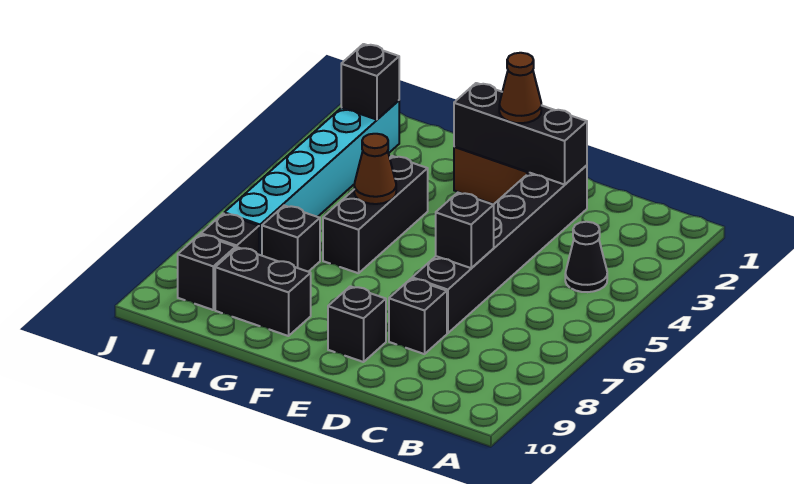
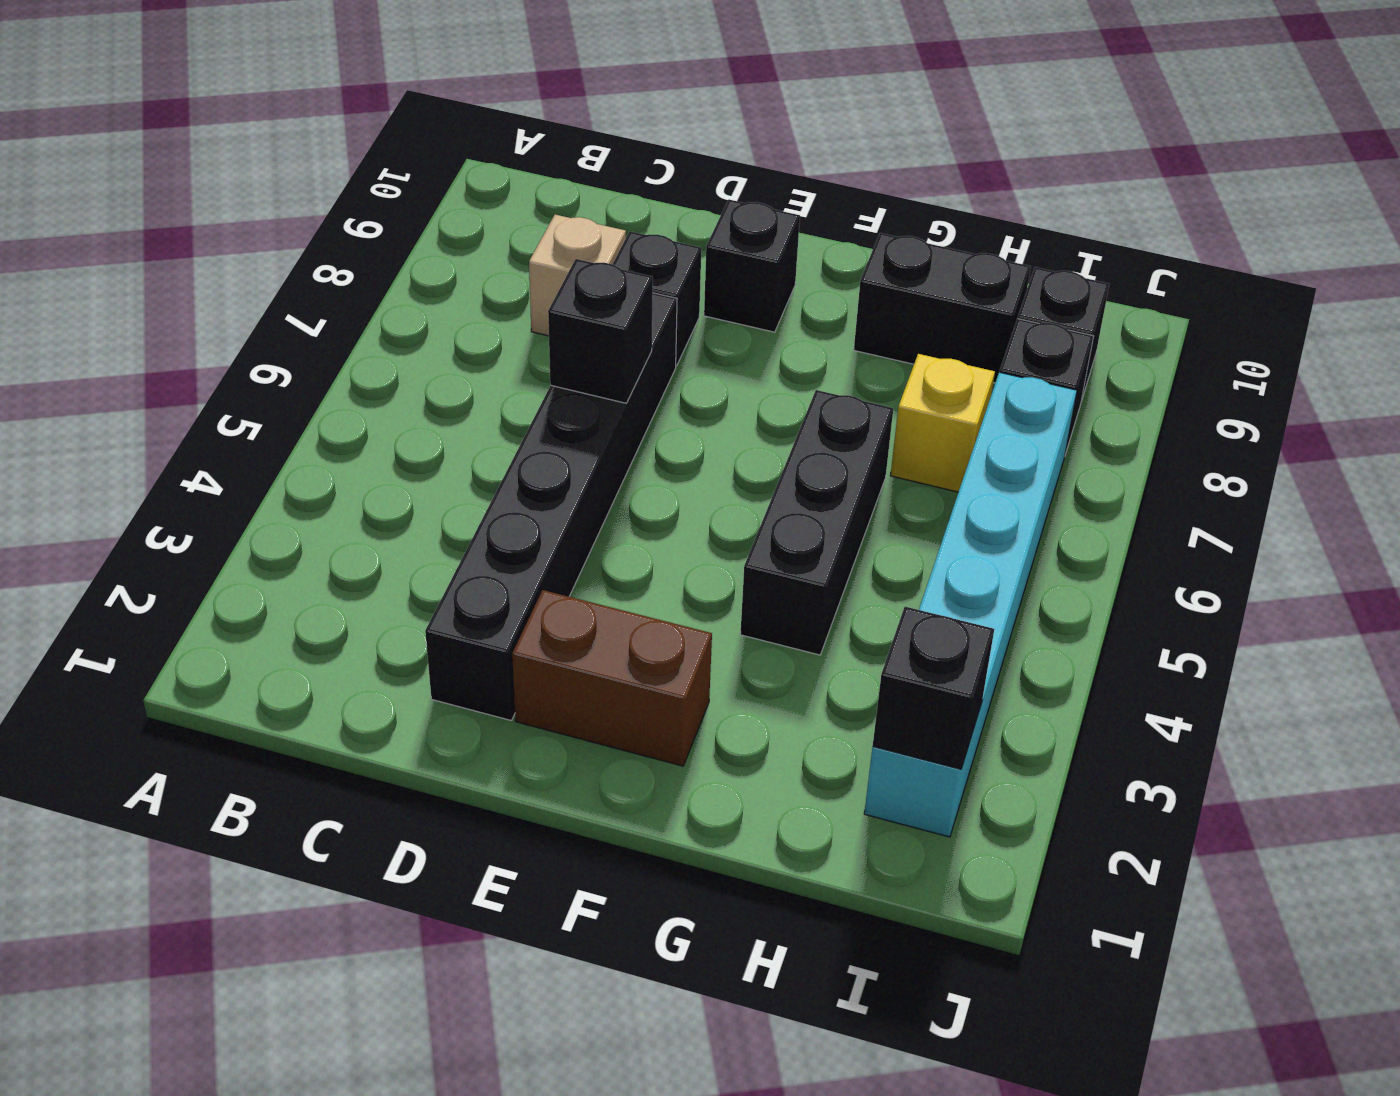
black 1x1 cone [565,222,607,292] -> none
none -> tan 1x1 brick [529,215,626,336]
black 1x3 brick [454,83,587,185] -> none
brown 1x1 cone [499,53,541,123] -> none
brown 1x1 cone [354,134,396,204] -> none
black 1x1 brick [262,206,320,272] -> yellow 1x1 brick [890,354,995,492]

